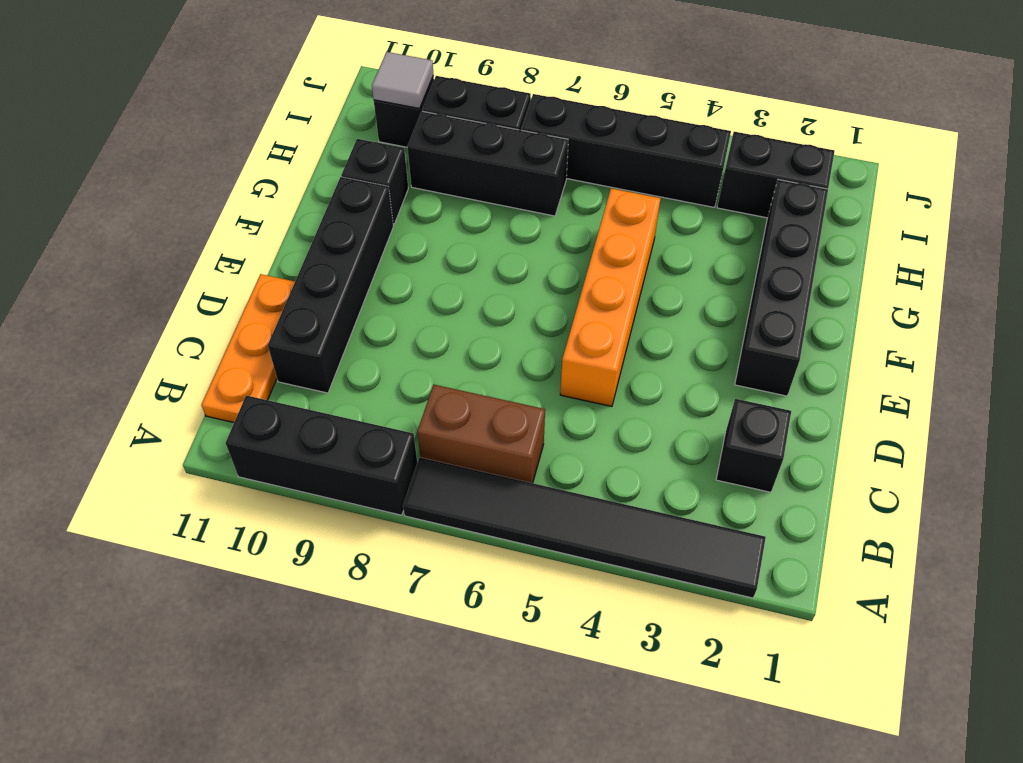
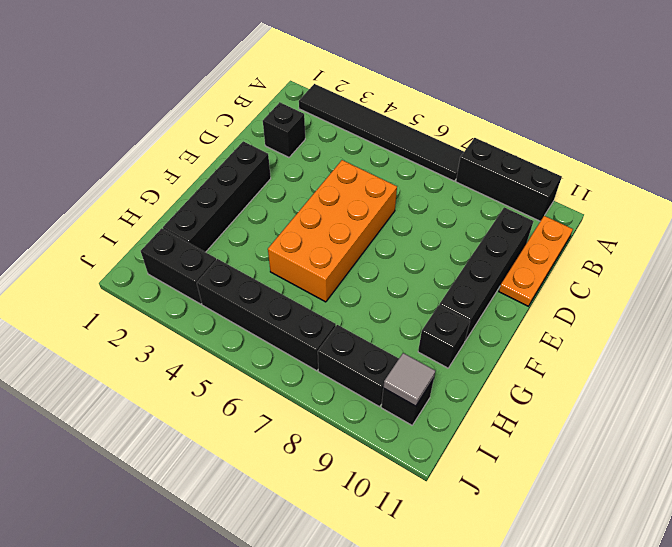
brown 1x2 brick [417,385,545,483] -> none
orange 1x4 brick [560,188,661,406] -> orange 2x4 brick [268,160,397,302]
black 1x3 brick [407,111,568,216] -> none

